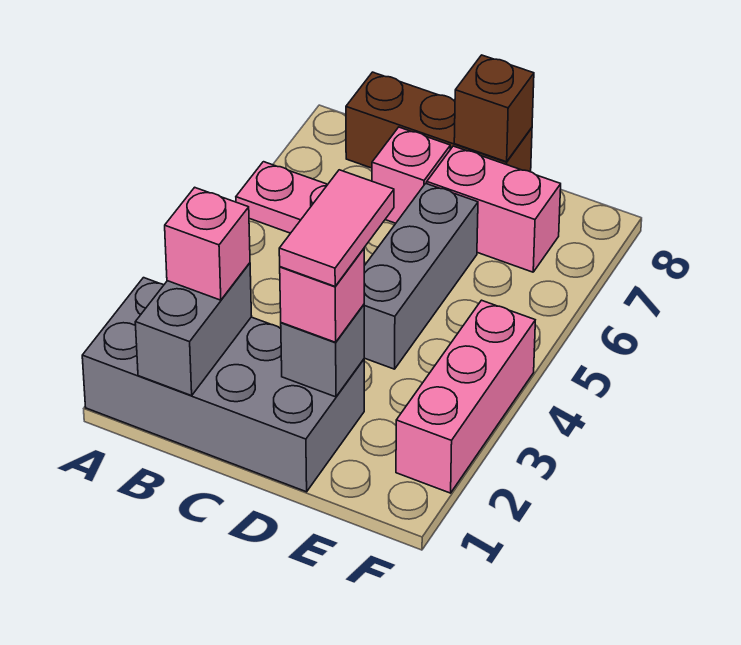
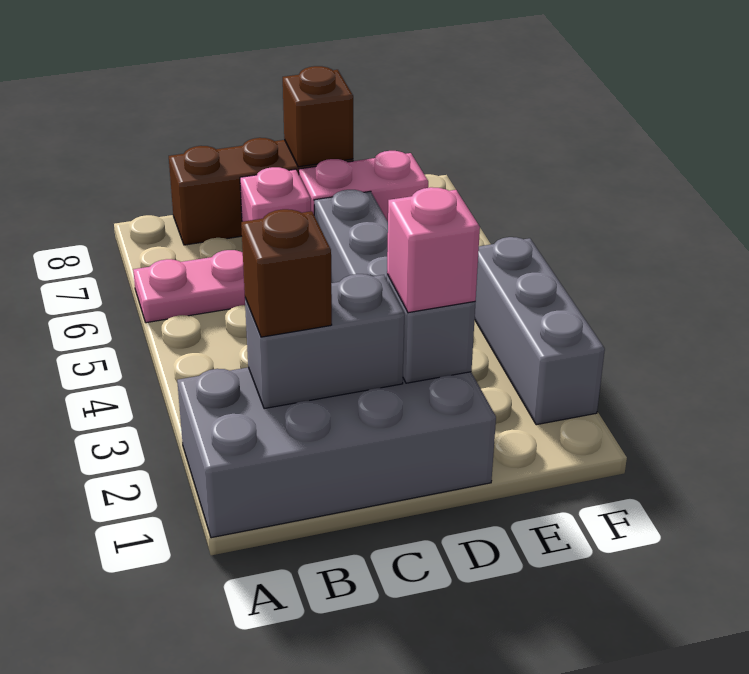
grey 1x2 brick [135,263,252,396] -> grey 1x2 brick turned to [245,274,404,409]
pink 1x1 brick [165,187,250,300] -> brown 1x1 brick [241,209,332,337]
pink 1x2 tile [279,170,394,286] -> none
pink 1x3 brick [396,300,535,493] -> grey 1x3 brick [475,237,605,425]

